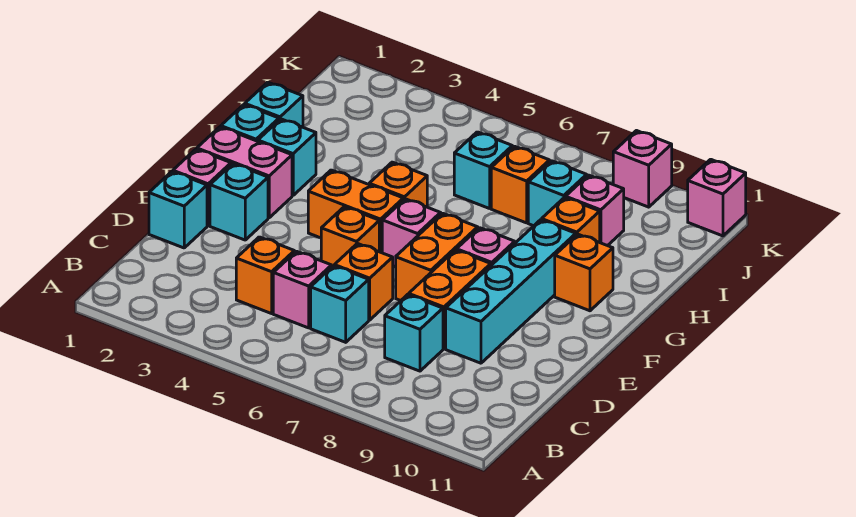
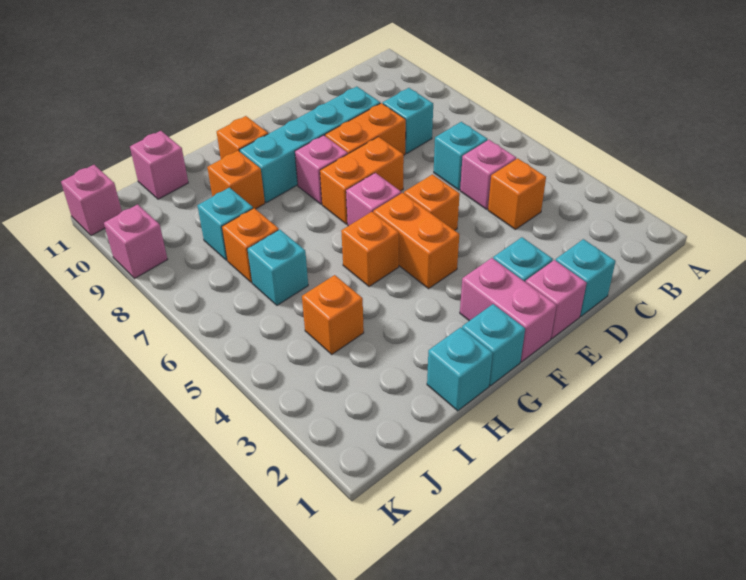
orange 1x1 brick [334,243,393,320] -> orange 1x1 brick moved to [302,275,364,354]
cyan 1x1 brick [258,119,316,195] -> none
pink 1x1 brick [566,175,624,246] -> pink 1x1 brick moved to [130,131,188,199]

